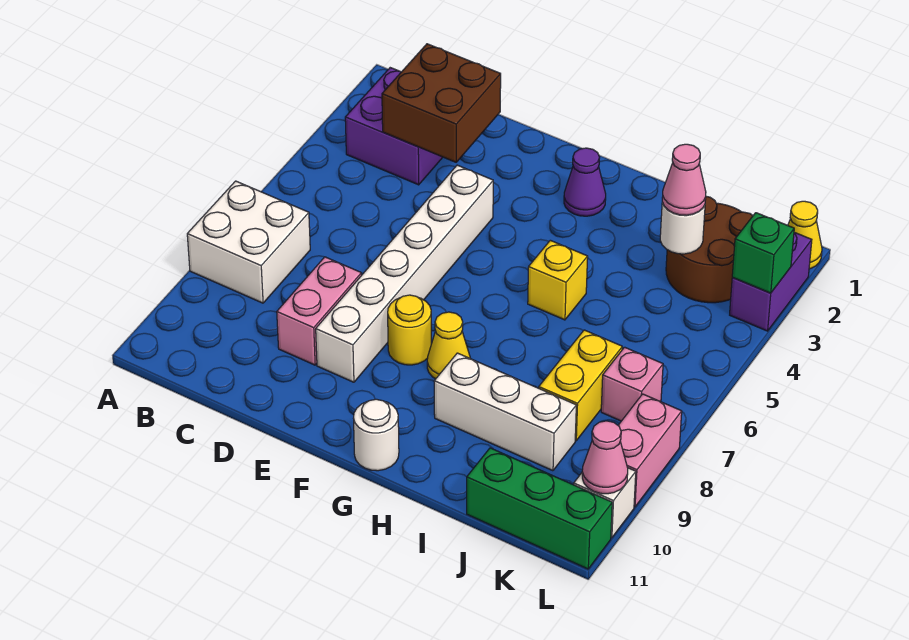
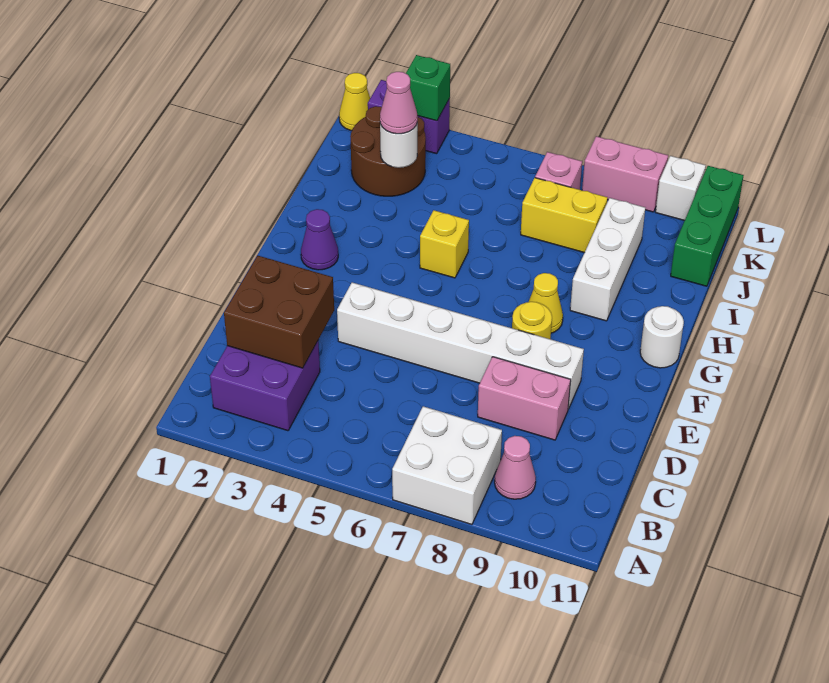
pink 1x1 cone [582,421,628,494] -> pink 1x1 cone moved to [495,436,536,499]

